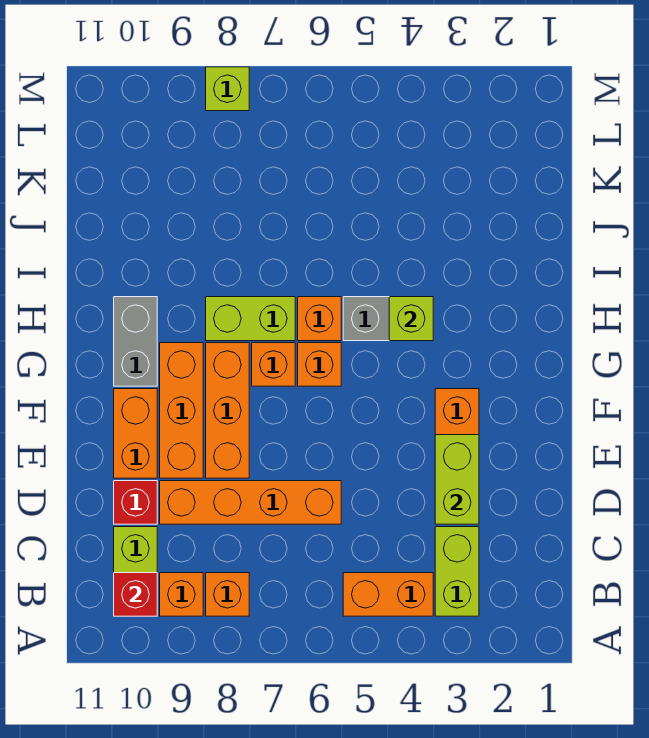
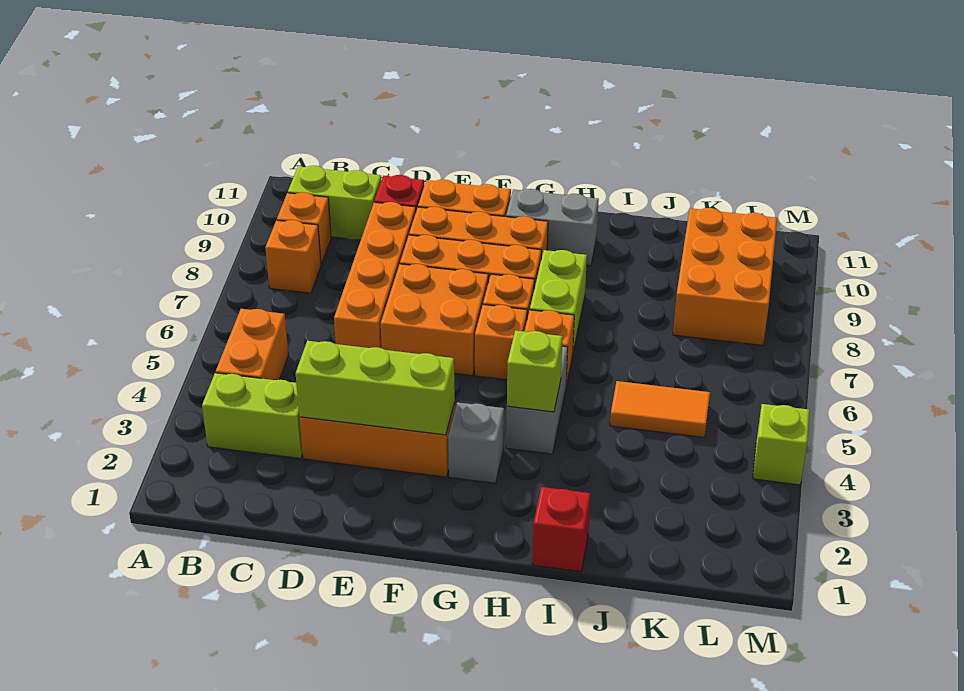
red 1x1 brick [114,573,157,616] -> red 1x1 brick moved to [532,487,591,572]
lime 1x2 brick [435,435,479,524] -> lime 1x3 brick [296,341,455,435]
none -> orange 2x2 brick [381,264,488,376]
none -> grey 1x1 brick [448,402,504,483]
none -> orange 1x2 tile [610,381,710,437]
none -> orange 2x3 brick [673,208,777,345]
lime 1x1 brick [206,67,249,111] -> lime 1x1 brick moved to [753,404,810,485]

